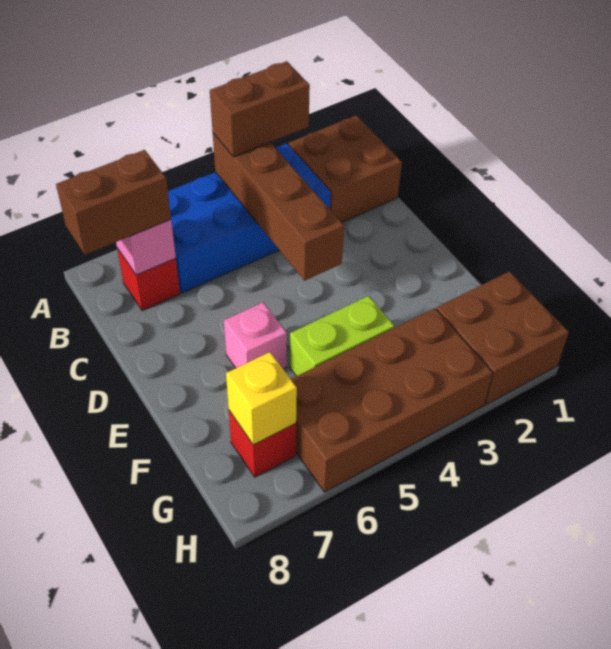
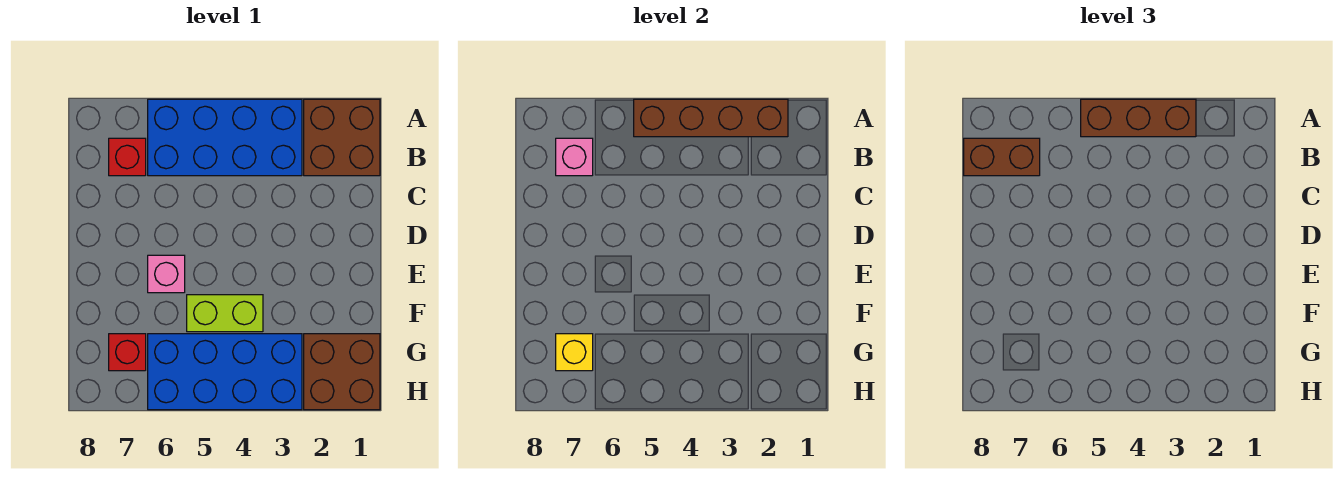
brown 1x2 brick [210,61,310,157] -> brown 1x3 brick [1081,99,1196,137]
brown 1x4 brick [213,133,344,281] -> brown 1x4 brick turned to [634,99,788,137]
brown 2x4 brick [291,308,492,492] -> blue 2x4 brick [148,334,302,410]

